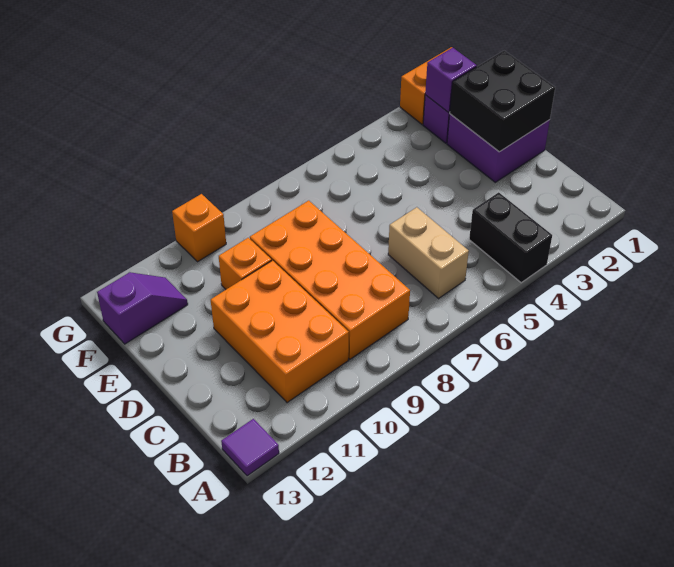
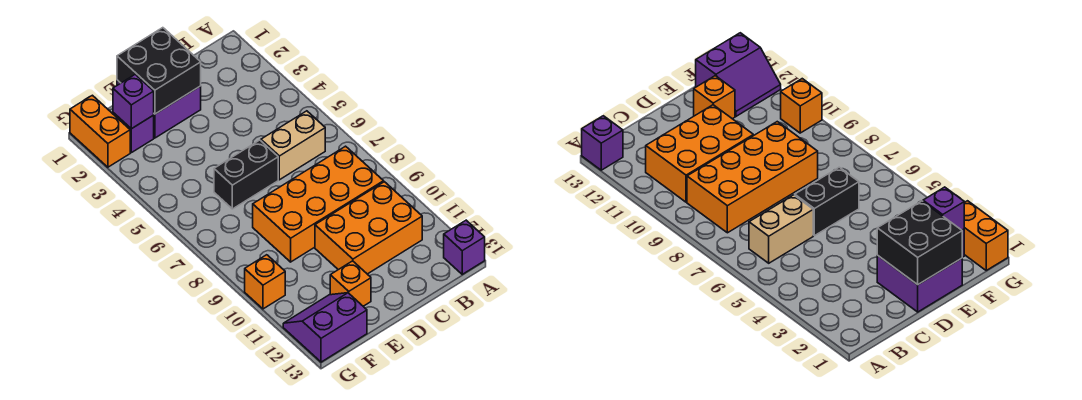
black 1x2 brick [469,192,552,283] -> black 1x2 brick moved to [214,140,278,209]
purple 1x1 tile [221,419,279,476] -> purple 1x1 brick [444,220,485,274]
orange 1x1 brick [219,238,272,289] -> orange 1x1 brick moved to [330,261,371,306]
purple 1x2 slope [97,272,188,344] -> purple 2x2 slope [283,293,367,362]

